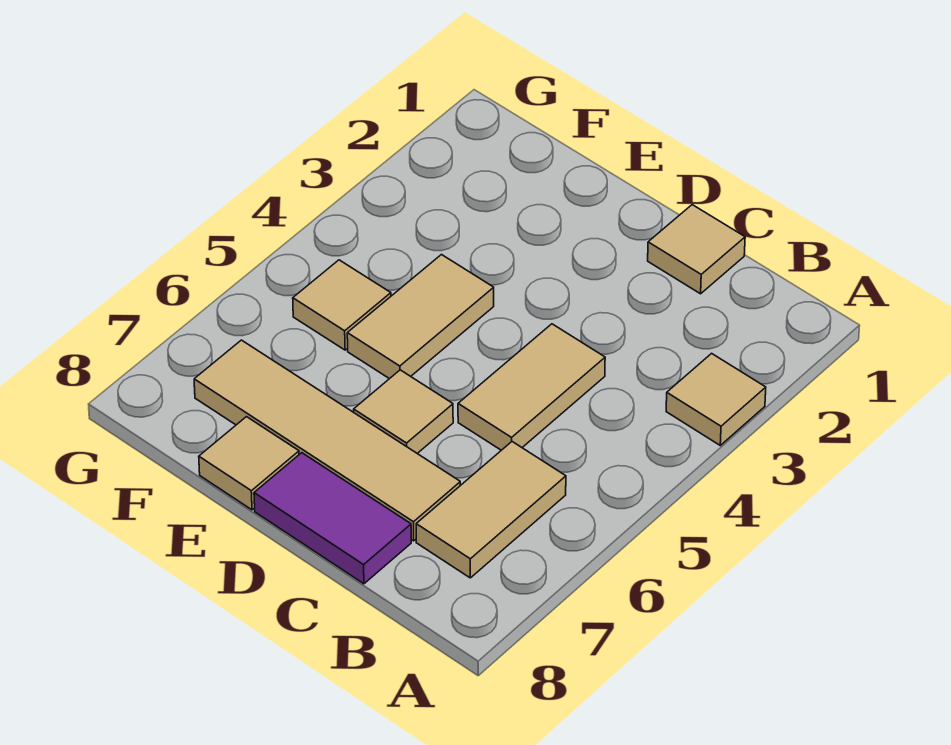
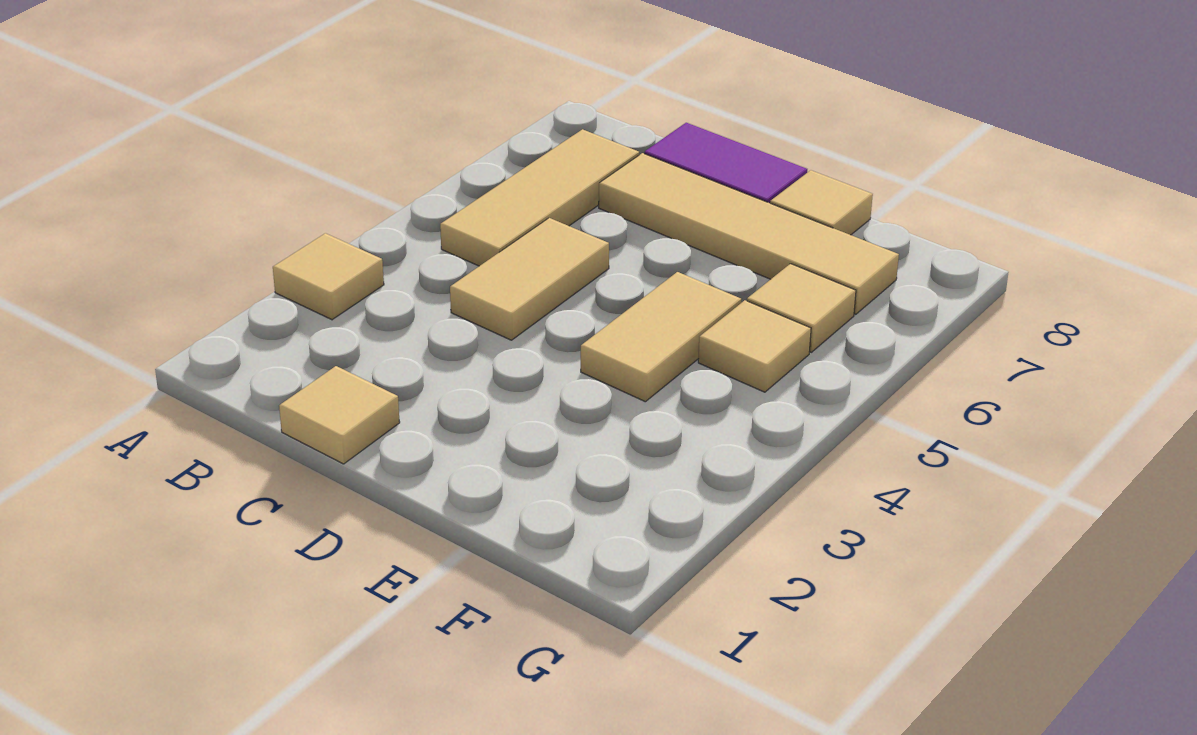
tan 1x2 tile [416,442,566,578] -> tan 1x3 tile [440,129,639,266]
tan 1x1 tile [354,370,453,453] -> tan 1x1 tile moved to [747,264,856,352]

